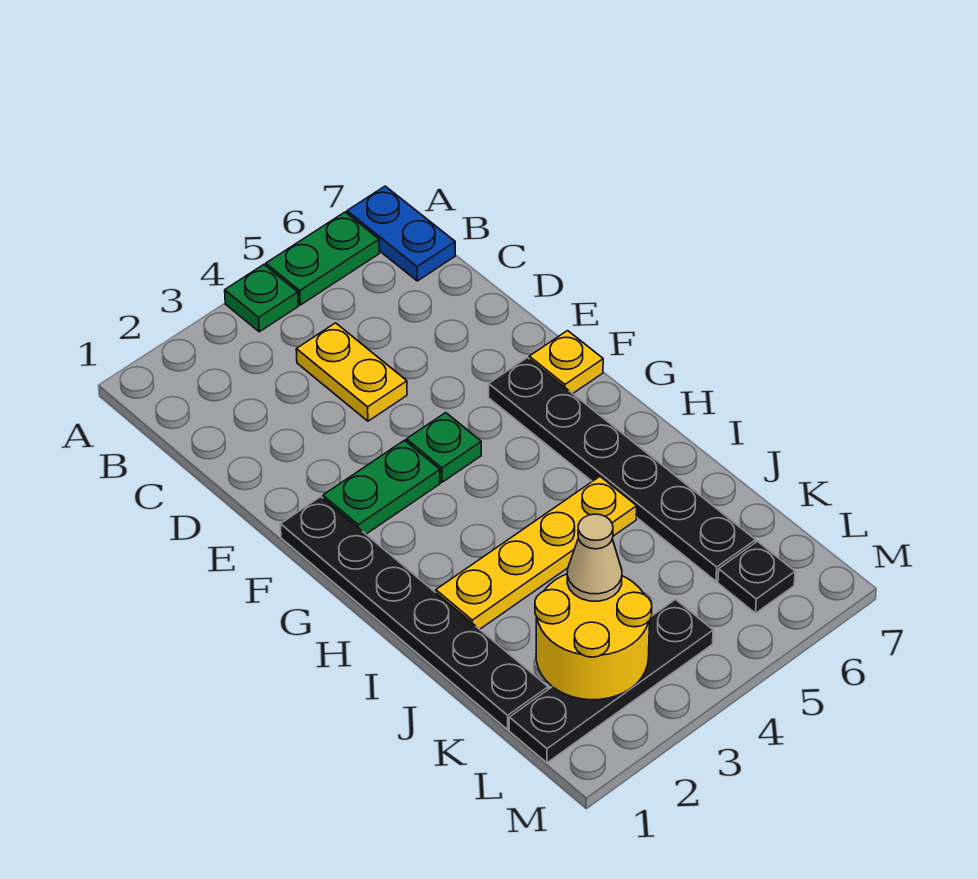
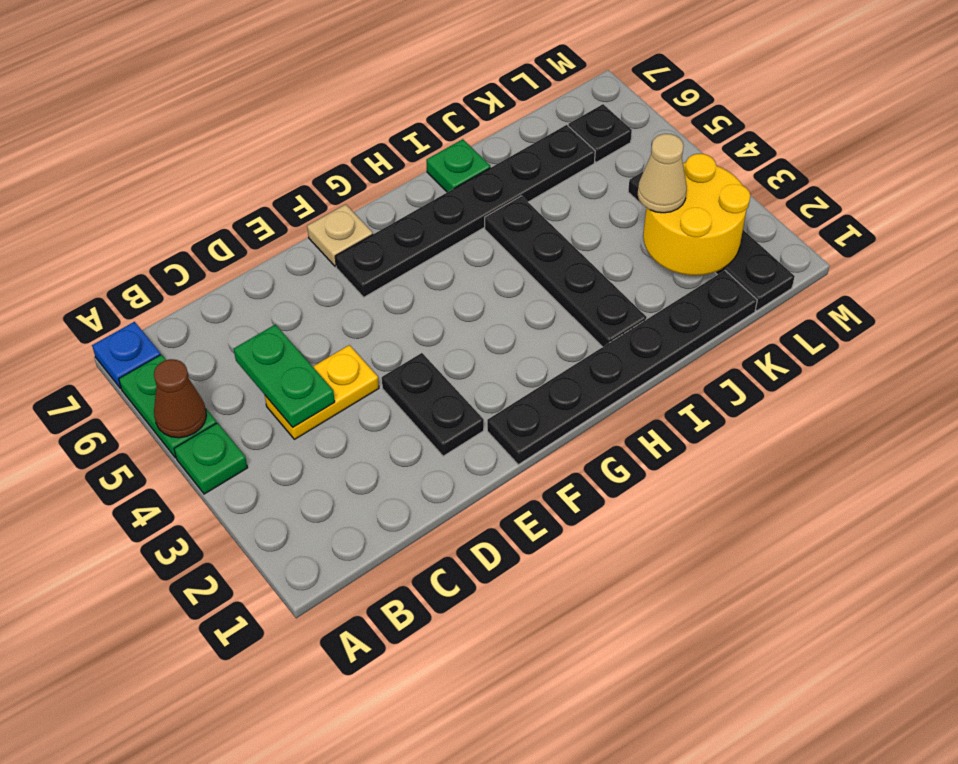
none -> brown 1x1 cone [154,359,206,438]
blue 1x2 plate [347,186,455,281] -> blue 1x1 plate [92,322,161,389]
none -> black 1x2 plate [382,353,484,456]
green 1x2 plate [323,440,440,534] -> green 1x2 plate moved to [234,325,335,427]
green 1x1 plate [406,413,481,482] -> green 1x1 plate moved to [426,139,490,192]
yellow 1x1 plate [529,331,603,394] -> tan 1x1 plate [307,204,373,267]
yellow 1x4 plate [436,477,637,629] -> black 1x4 plate [485,196,647,347]

